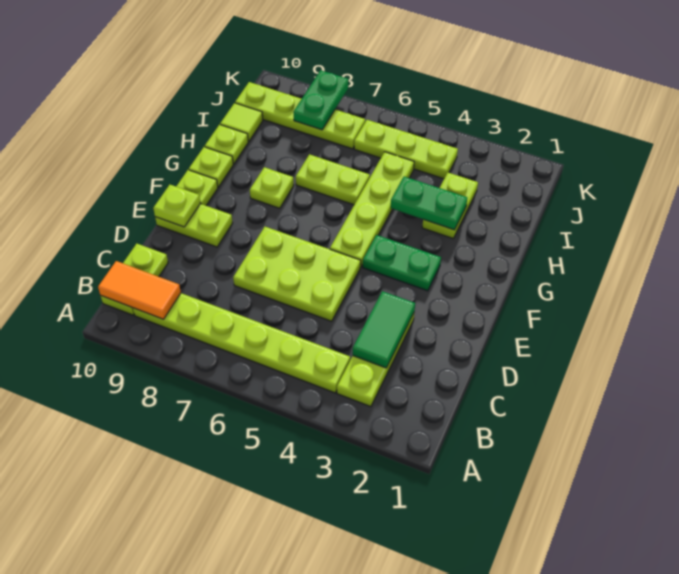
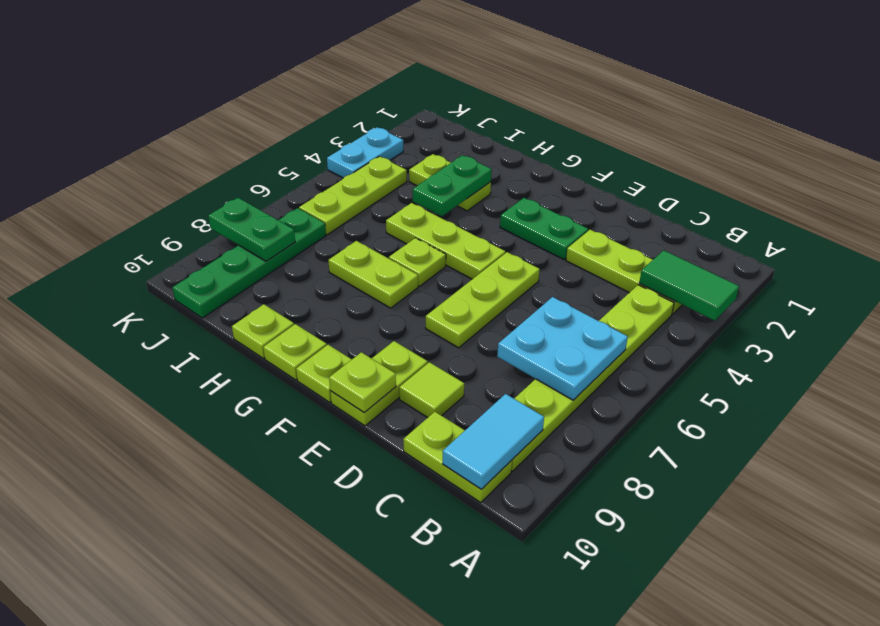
none -> cyan 2x2 plate [497,297,628,400]
orange 1x2 tile [98,261,181,319] -> cyan 1x2 tile [443,394,544,489]
green 1x2 tile [353,291,415,368] -> green 1x2 tile moved to [639,250,739,321]
lime 2x3 plate [233,227,361,321] -> lime 1x3 plate [426,252,540,348]
green 1x2 plate [363,235,441,291] -> green 1x2 plate turned to [500,198,588,259]
lime 1x4 plate [330,152,414,267] -> lime 1x3 plate [386,203,505,279]
lime 1x1 plate [250,167,294,208] -> lime 1x1 plate moved to [389,238,446,286]
lime 1x2 plate [296,154,370,205] -> lime 1x2 plate turned to [328,241,418,308]
lime 1x1 tile [220,103,263,141] -> lime 1x1 tile moved to [399,362,464,418]
lime 1x4 plate [235,82,365,149] -> green 1x4 plate [172,208,326,318]
none -> cyan 1x2 plate [327,127,403,178]

